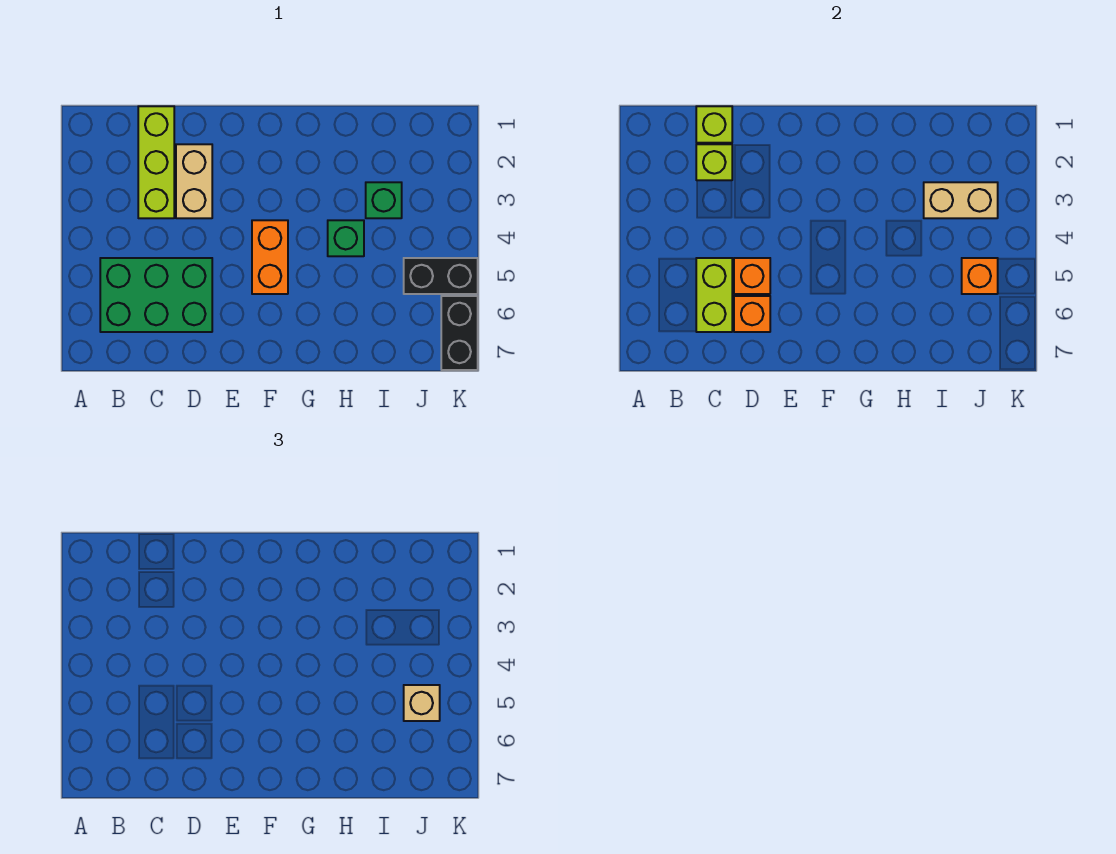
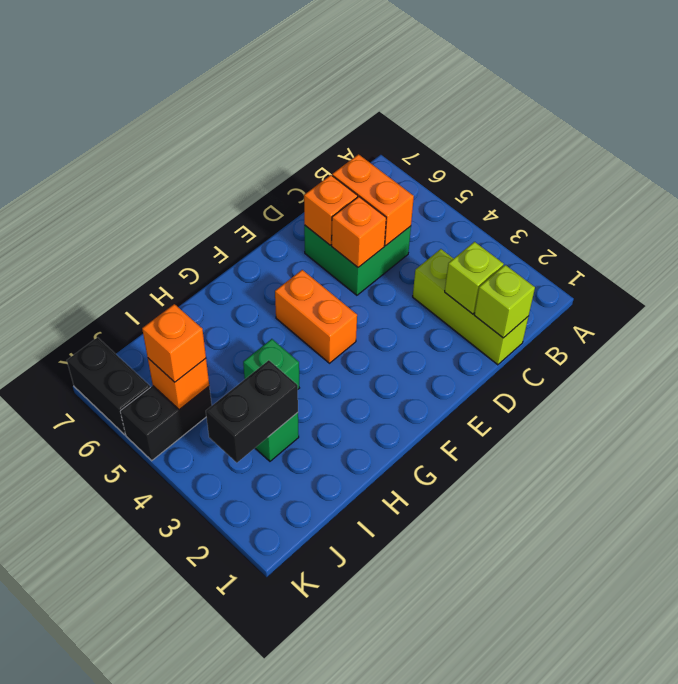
green 2x3 brick [100,258,212,332] -> green 2x2 brick [304,225,411,295]
lime 1x2 brick [696,258,732,332] -> orange 1x2 brick [332,154,414,246]
tan 1x2 brick [176,144,212,218] -> none
tan 1x2 brick [924,182,998,218] -> black 1x2 brick [206,360,298,463]
tan 1x1 brick [404,685,440,721] -> orange 1x1 brick [142,304,206,382]

